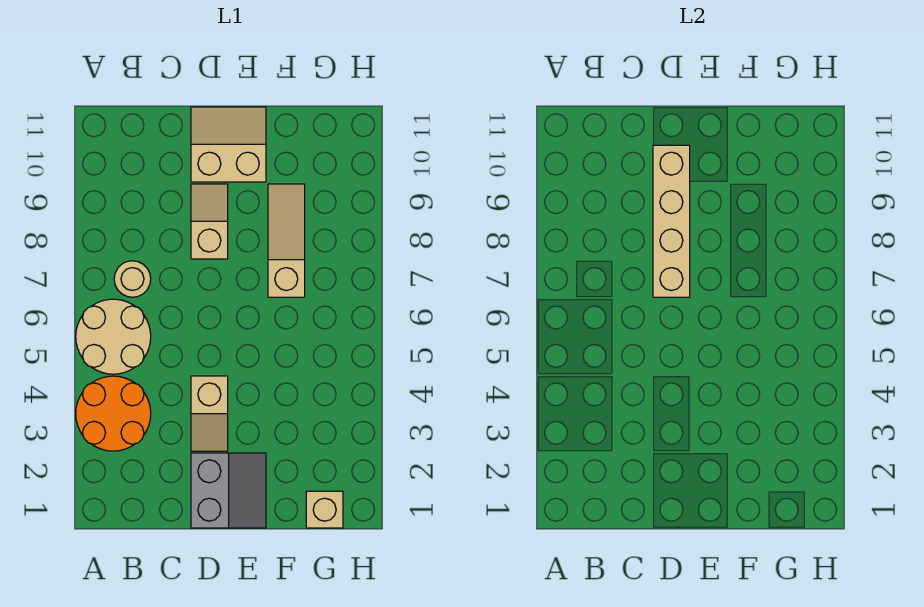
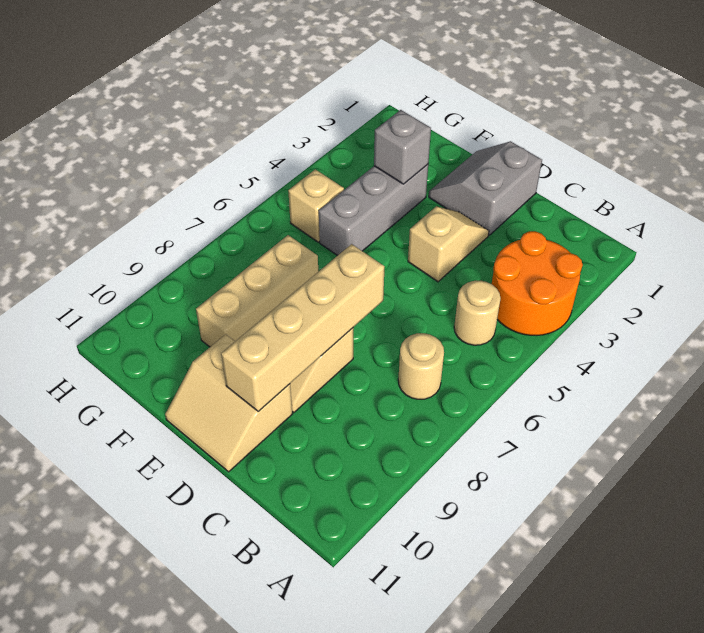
tan 2x2 round brick [76,299,151,374] -> tan 1x1 round brick [454,281,501,345]
none -> grey 1x3 brick [319,164,428,256]
none -> grey 1x1 brick [374,110,431,184]
tan 1x3 slope [268,184,305,297] -> tan 1x3 brick [196,235,318,347]
tan 1x1 brick [306,491,343,528] -> tan 1x1 brick moved to [288,169,344,242]

